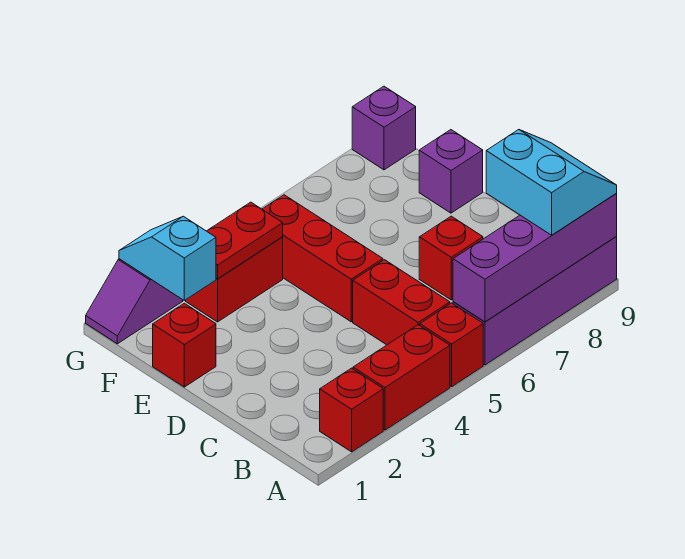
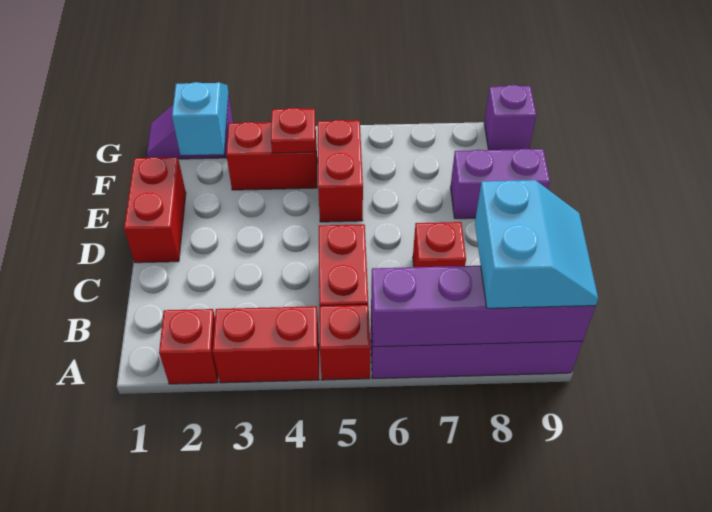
red 1x3 brick [262,195,383,322] -> red 1x2 brick [318,120,363,222]
red 1x1 brick [153,303,216,387] -> red 1x2 brick [124,157,186,263]
purple 1x1 brick [419,130,483,213] -> purple 1x2 brick [451,149,550,219]
red 1x2 plate [207,202,283,279] -> red 1x1 plate [271,108,316,153]

